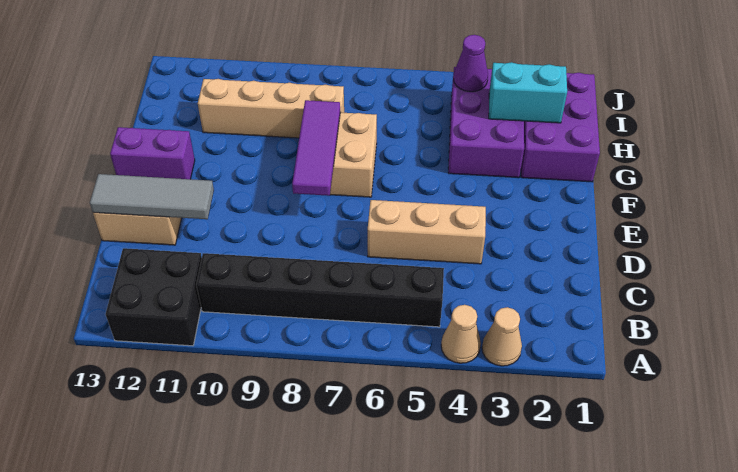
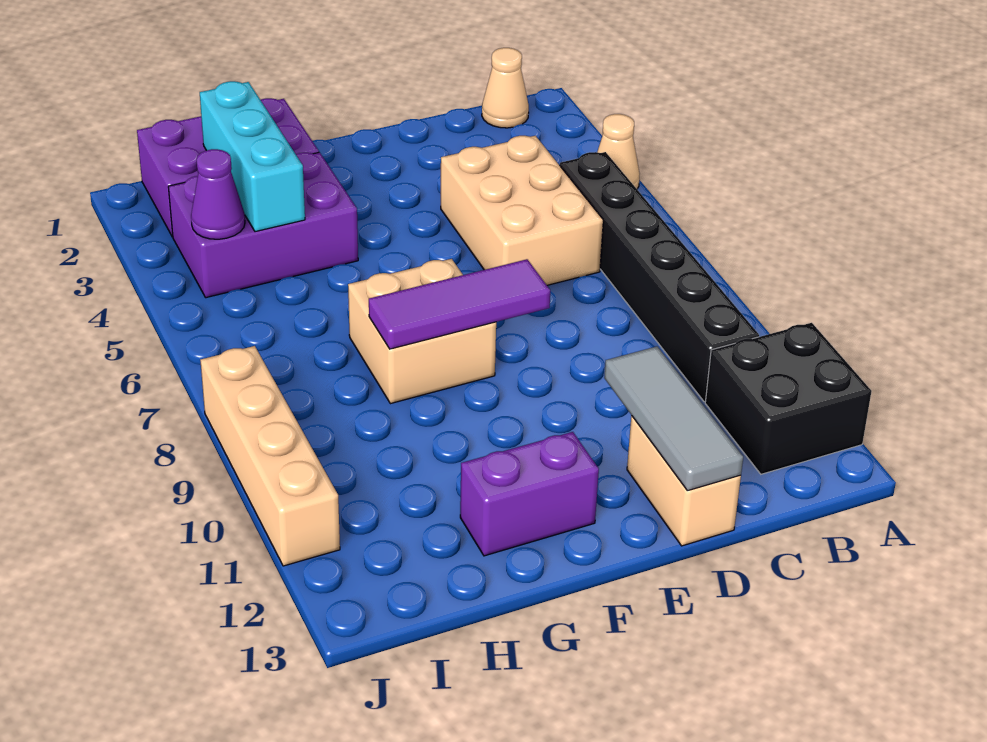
tan 1x1 cone [482,307,522,366] -> tan 1x1 cone moved to [482,48,529,128]
tan 1x3 brick [368,200,486,264] -> tan 2x3 brick [441,136,603,285]
purple 1x2 brick [110,127,195,179] -> purple 1x2 brick turned to [460,432,599,556]
cyan 1x2 brick [489,62,567,123] -> cyan 1x3 brick [200,81,305,232]
tan 1x4 brick [198,79,344,138] -> tan 1x4 brick moved to [200,346,340,566]

